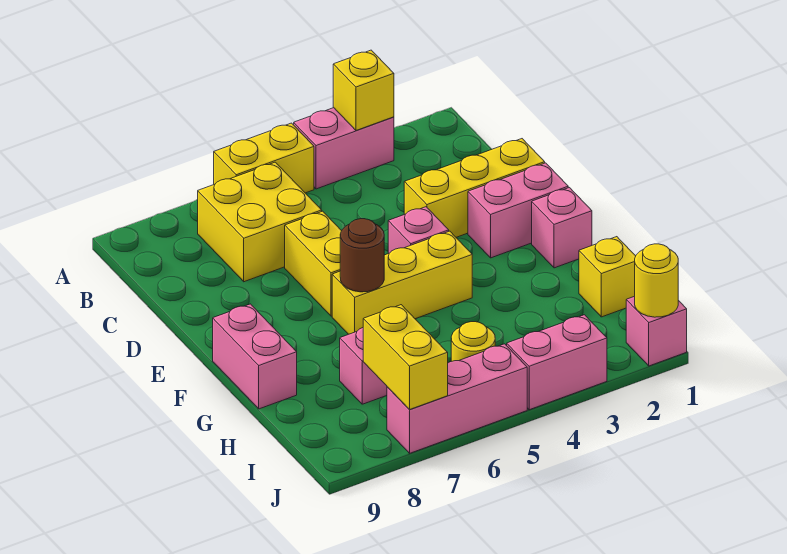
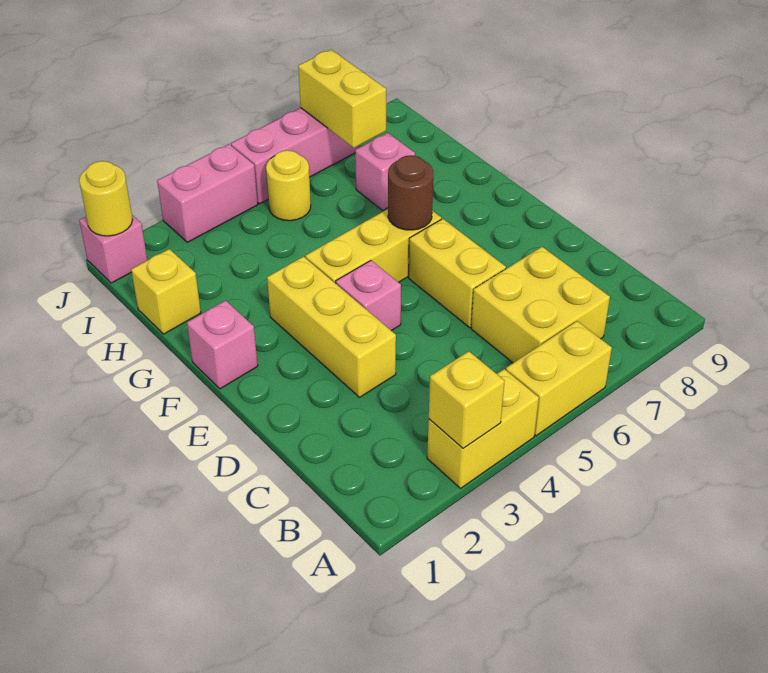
pink 1x2 brick [294,108,394,189] -> yellow 1x2 brick [427,369,539,488]
yellow 1x3 brick [404,139,545,237] -> yellow 1x3 brick turned to [267,257,396,397]
pink 1x2 brick [468,163,568,258] -> none
pink 1x2 brick [213,304,297,409] -> none

